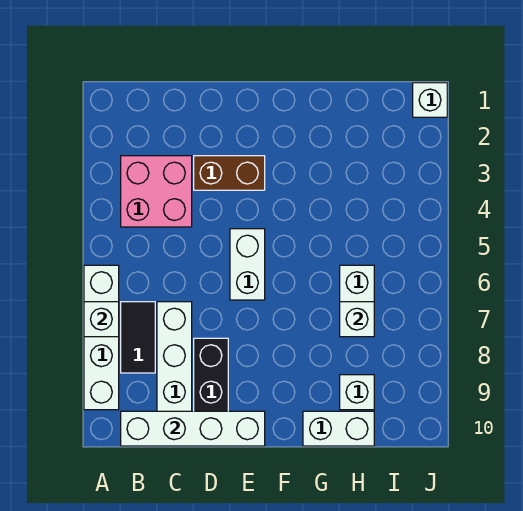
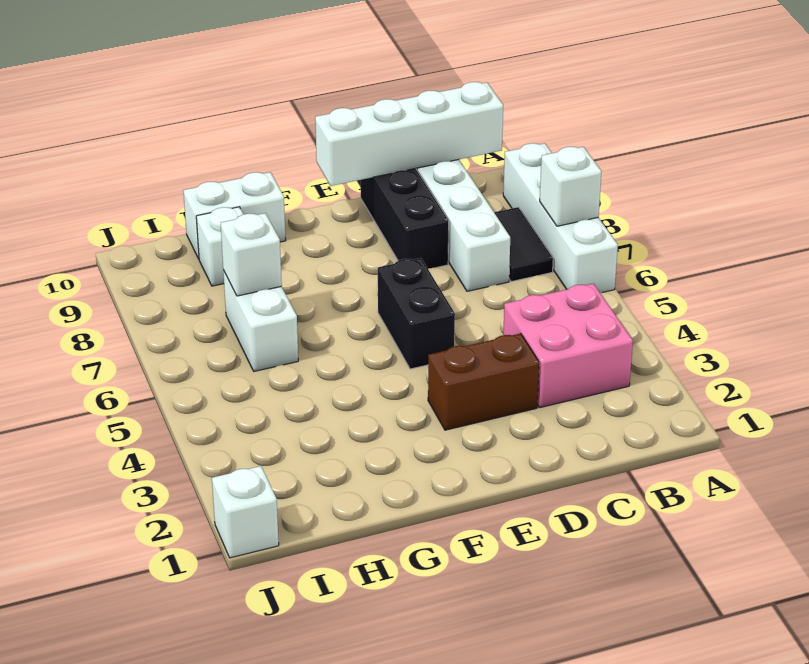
white 1x2 brick [230,229,265,300] -> black 1x2 brick [378,258,455,369]

